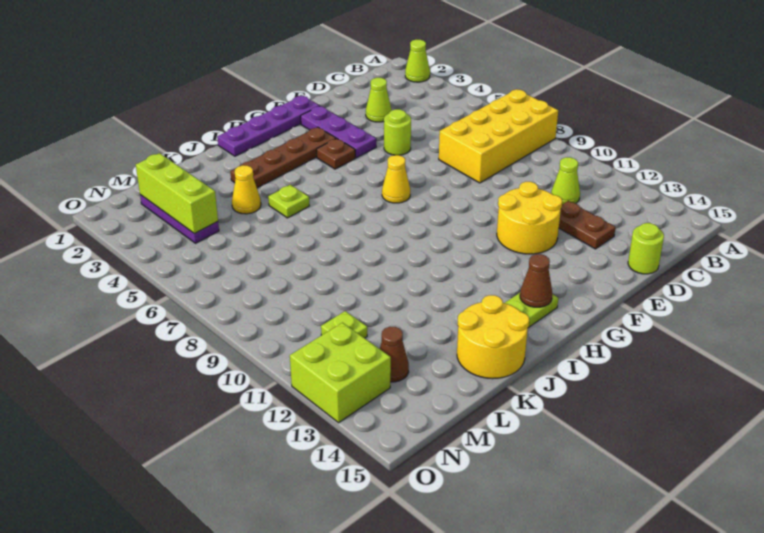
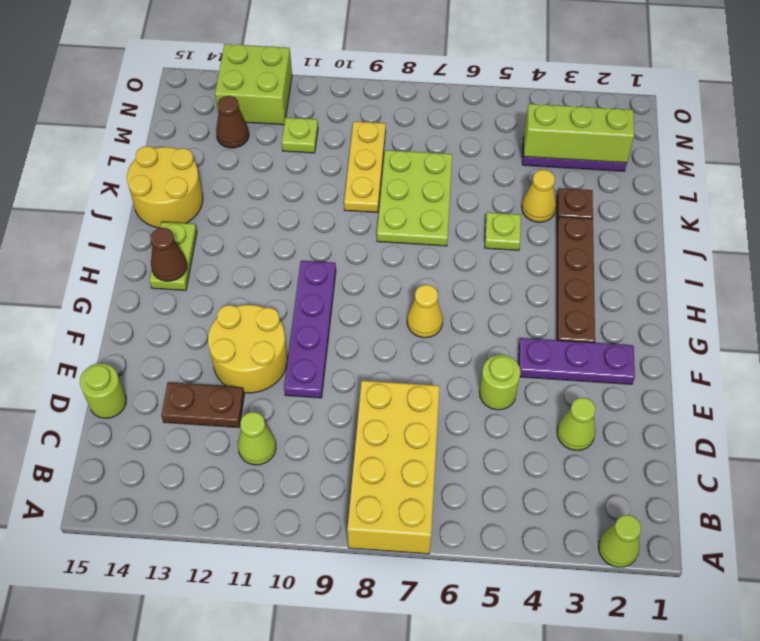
purple 1x4 plate [217,95,319,156] -> purple 1x4 plate moved to [284,261,336,398]
brown 1x1 plate [317,138,355,169] -> brown 1x1 plate moved to [557,188,593,222]
none -> lime 2x3 plate [377,150,452,246]
none -> yellow 1x3 plate [344,121,386,213]

